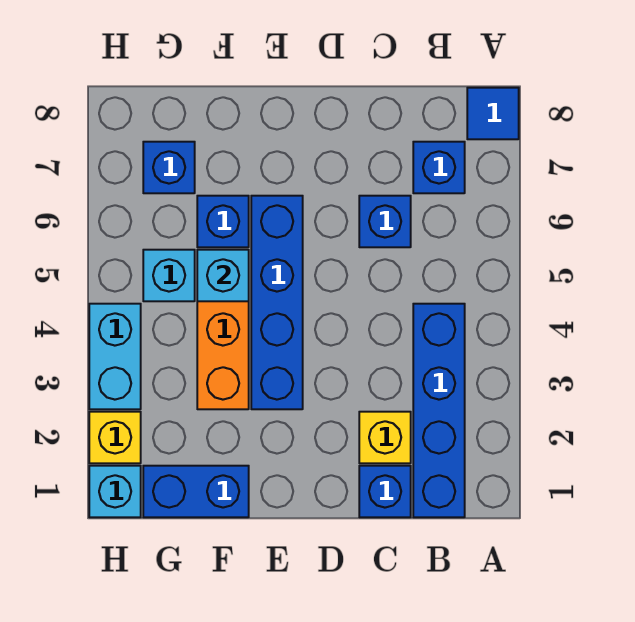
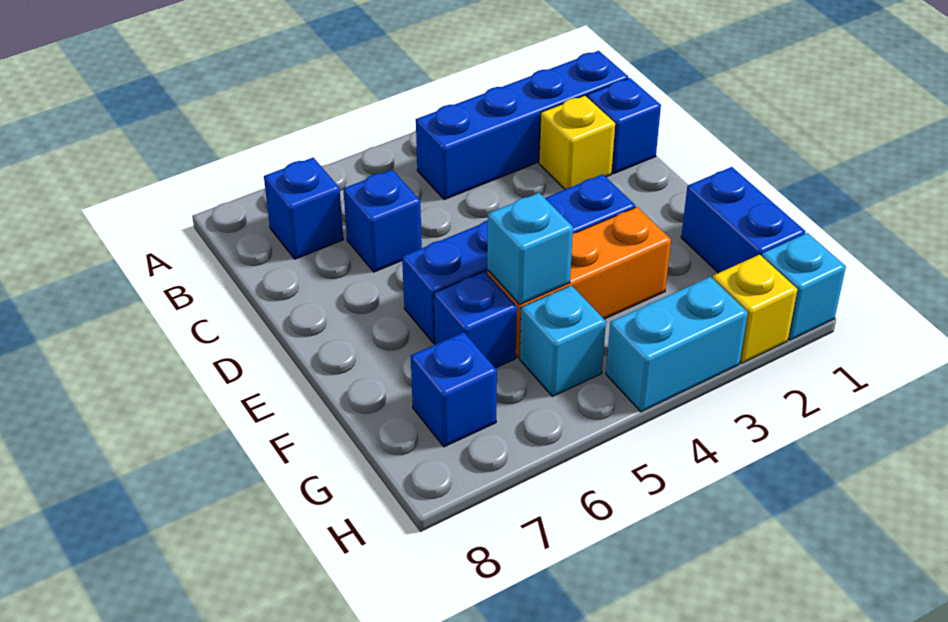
blue 1x1 tile [467,88,519,139] -> none

